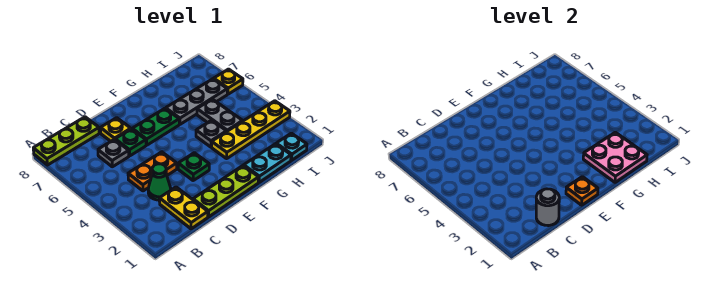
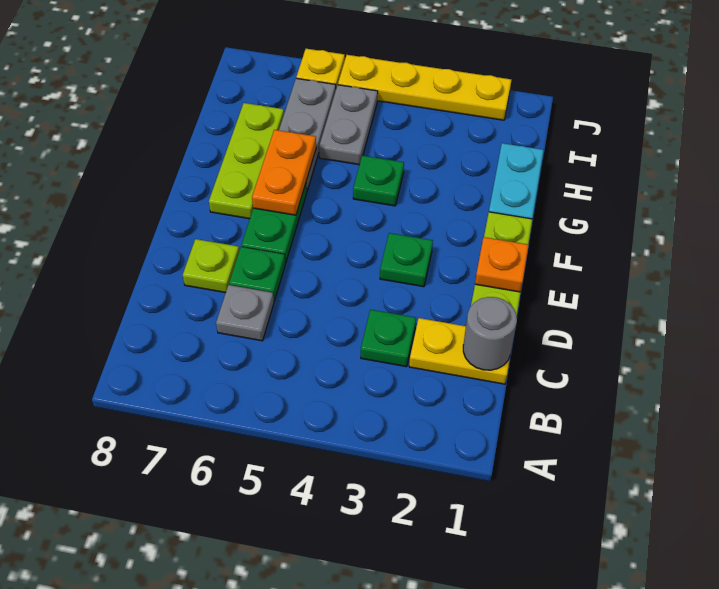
lime 1x3 plate [33,117,99,165] -> lime 1x3 plate moved to [209,103,284,219]
green 1x1 cone [148,164,171,200] -> green 1x1 plate [361,310,416,367]
orange 1x2 plate [128,152,177,191] -> orange 1x2 plate moved to [252,130,316,215]
yellow 1x1 plate [100,118,131,141] -> lime 1x1 plate [183,239,239,293]
pink 2x2 plate [583,132,647,182] -> none
yellow 1x4 plate [212,101,290,159] -> yellow 1x4 plate turned to [338,55,511,120]
grey 1x1 plate [196,120,227,147] -> green 1x1 plate [353,156,404,206]
grey 1x2 plate [197,99,243,131] -> grey 1x2 plate turned to [319,85,378,165]
cyan 1x1 plate [276,133,307,160] -> none

